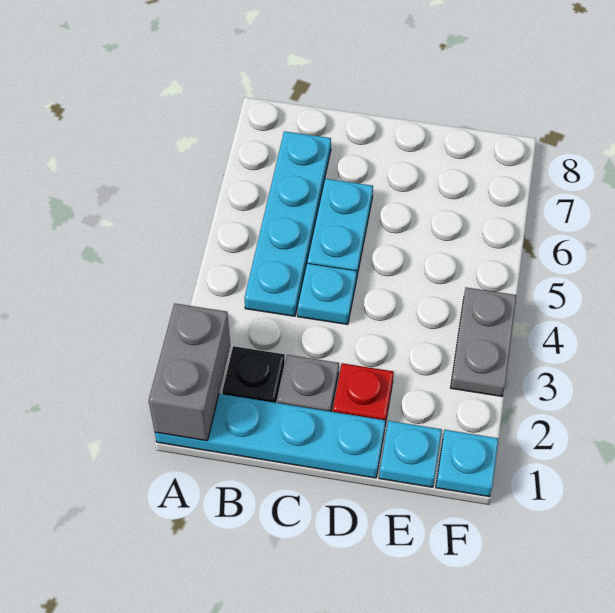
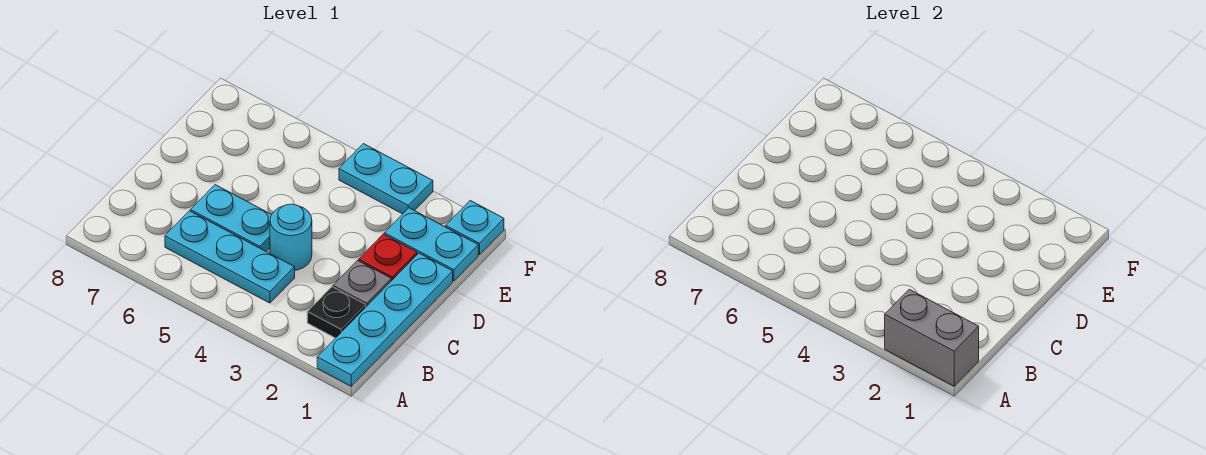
cyan 1x4 plate [244,131,331,316] -> cyan 1x3 plate [165,211,295,303]
cyan 1x1 plate [298,264,357,324] -> cyan 1x1 round brick [270,204,312,270]
cyan 1x1 plate [379,421,442,487] -> cyan 1x2 plate [384,208,478,281]
grey 1x2 plate [451,287,517,396] -> cyan 1x2 plate [339,144,433,214]

